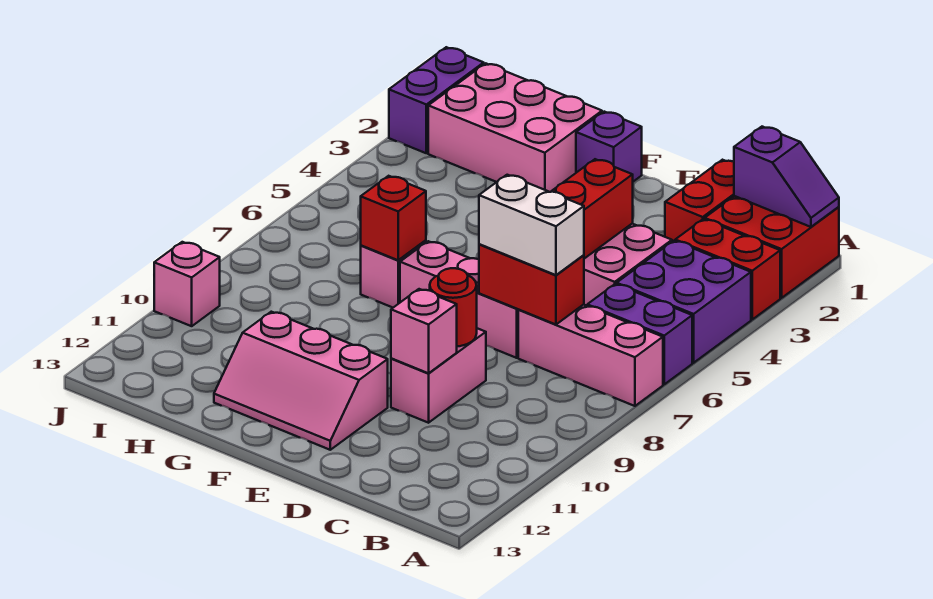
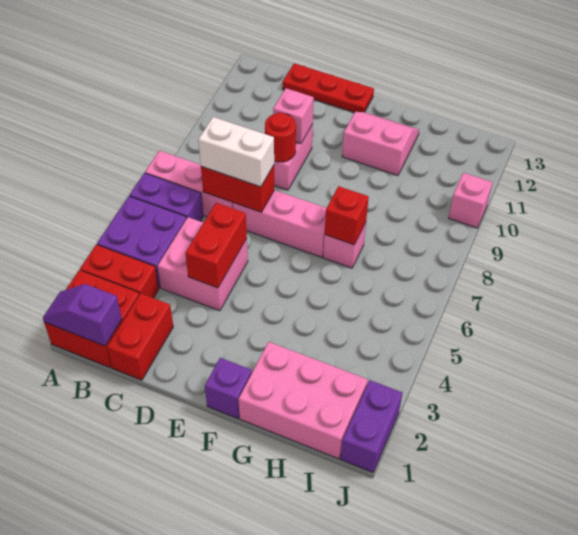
none -> red 1x3 plate [283,63,374,113]
pink 2x3 slope [214,312,388,450] -> pink 2x2 slope [342,112,419,175]

